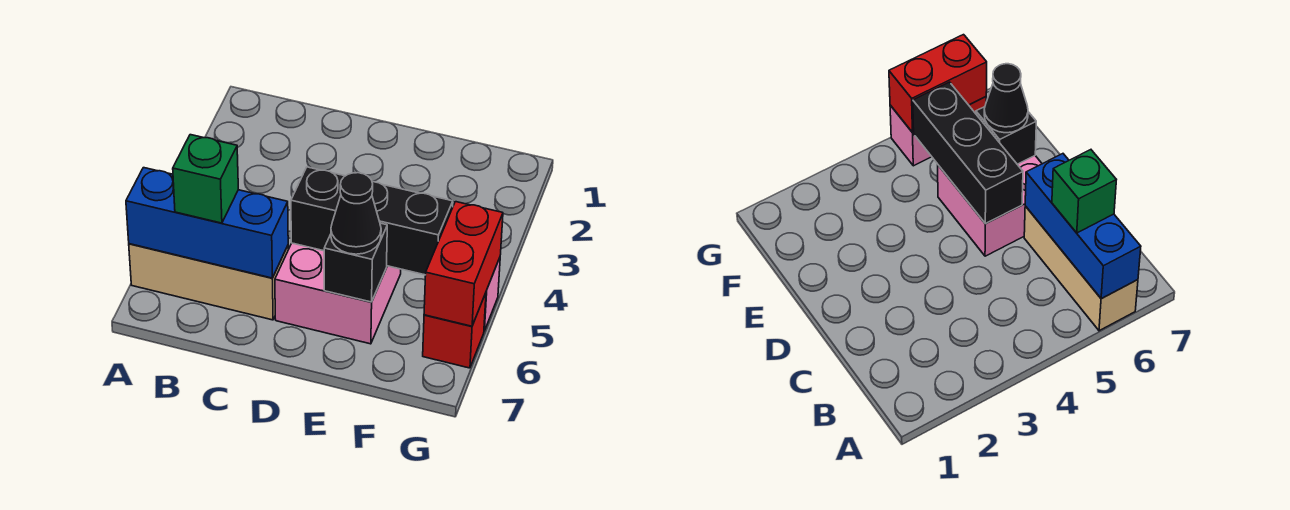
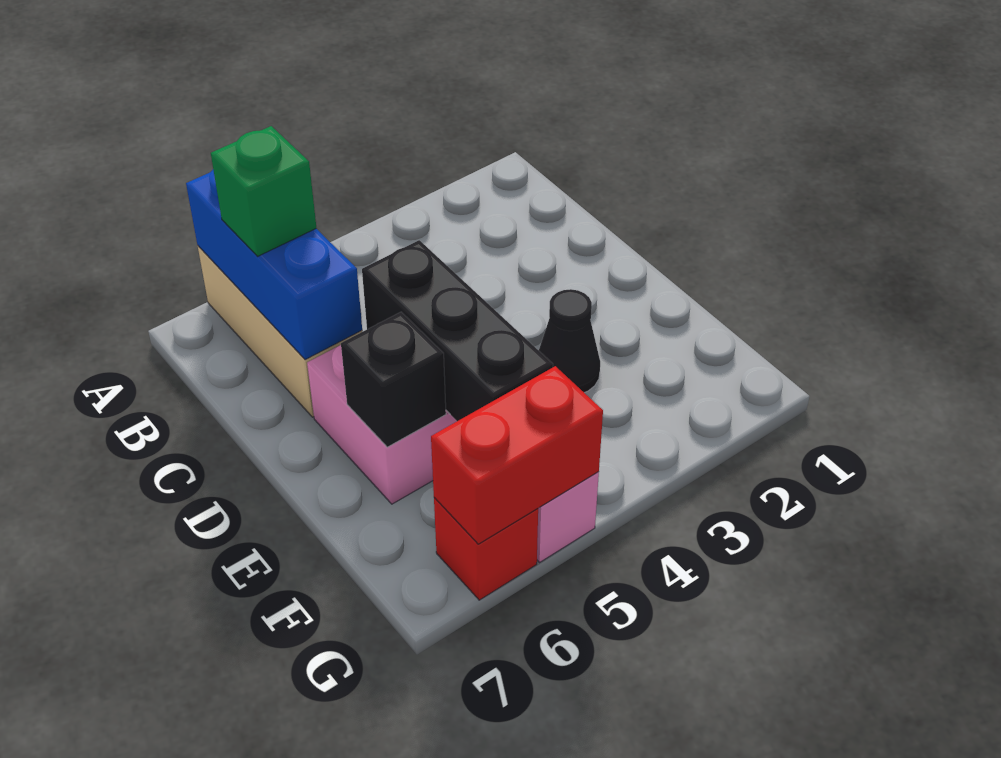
black 1x1 cone [331,173,381,254] -> black 1x1 cone moved to [539,289,600,393]

